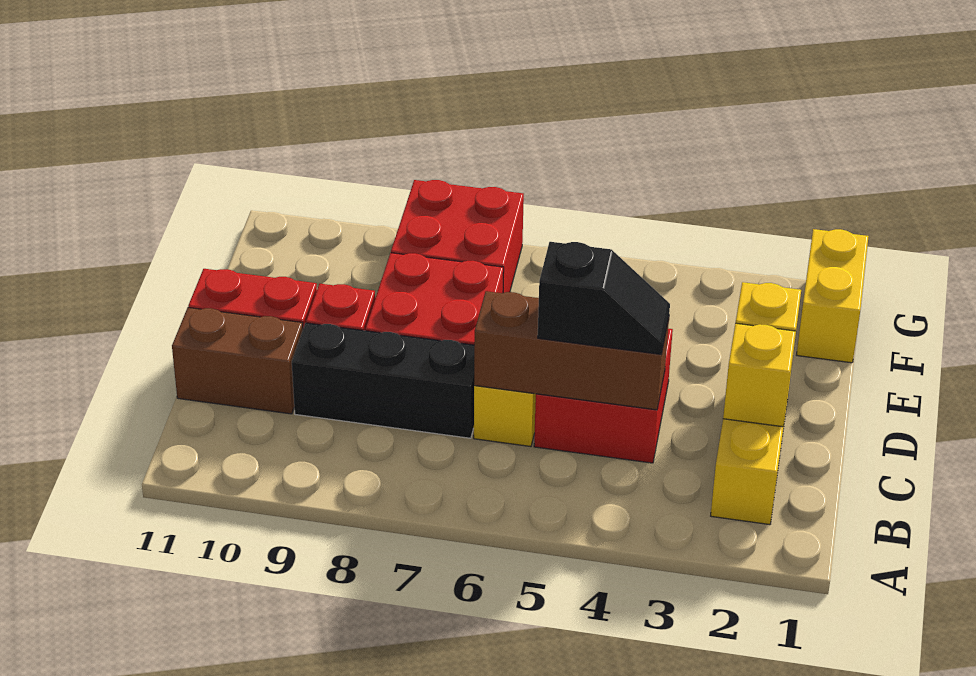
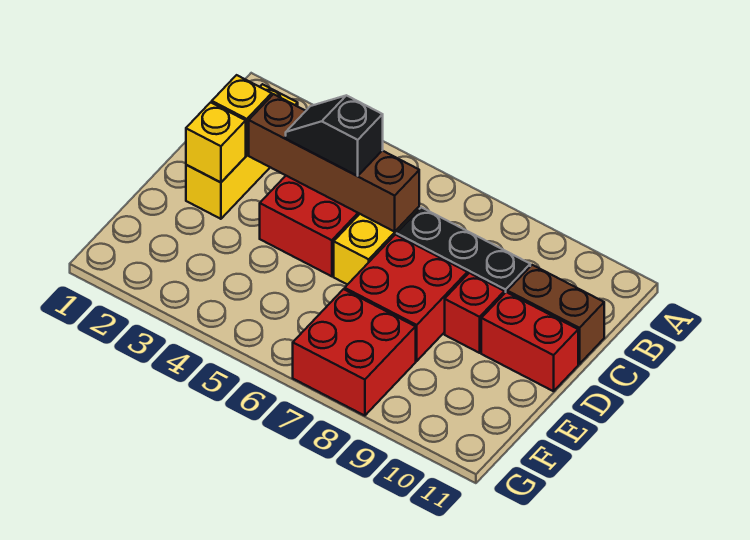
brown 1x3 brick [474,291,669,410] -> brown 1x4 brick [249,94,419,232]
yellow 1x2 brick [797,229,869,363] -> none

